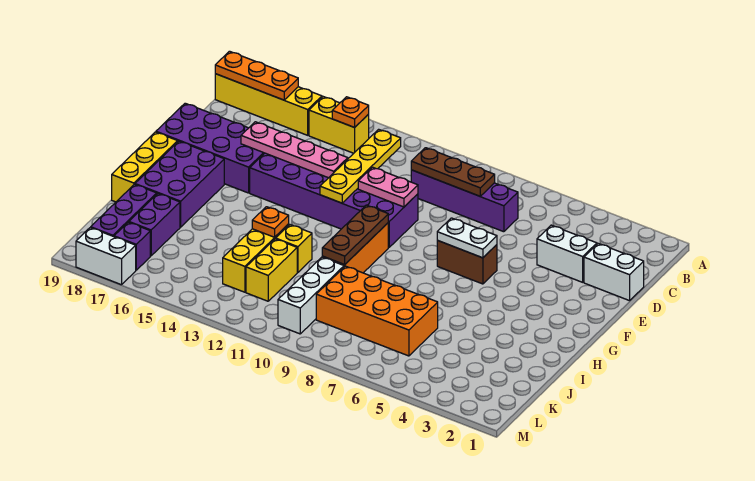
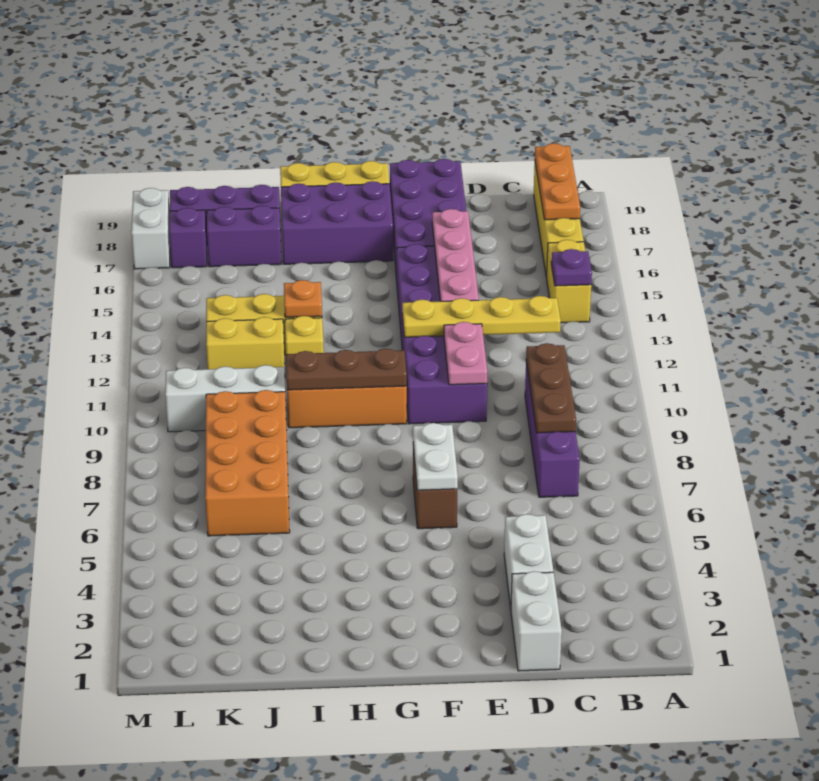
orange 1x1 plate [332,97,369,127] -> purple 1x1 plate [551,249,592,286]

